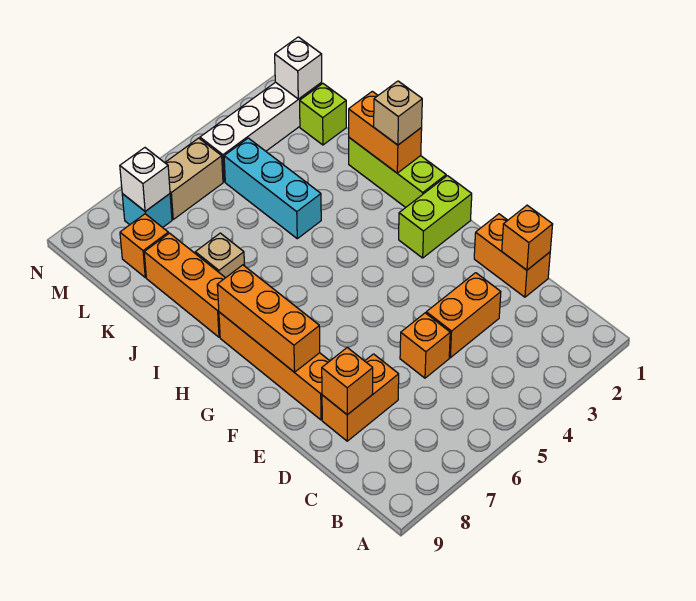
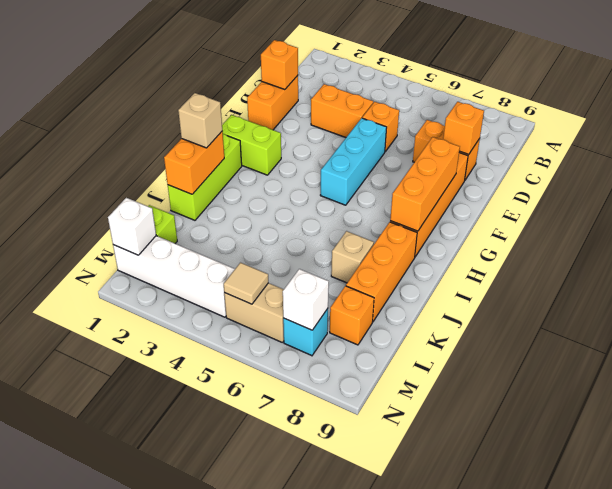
cyan 1x3 brick [224,138,321,239] -> cyan 1x3 brick moved to [320,118,387,205]
none -> tan 1x1 tile [224,263,268,304]

